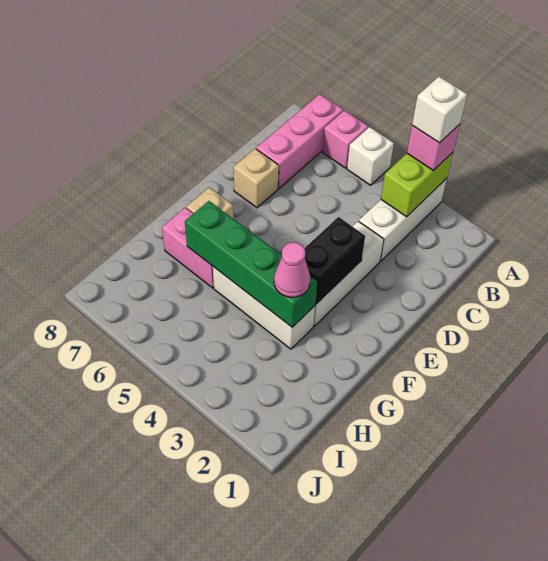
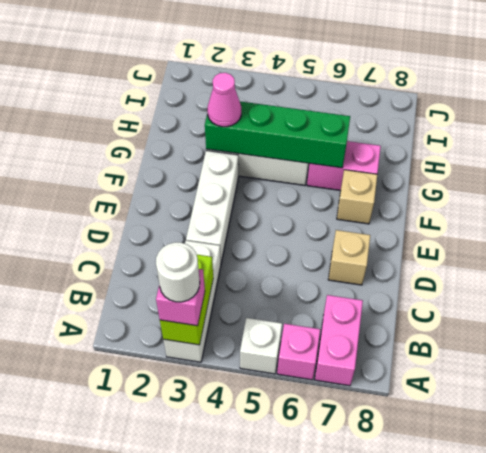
white 1x1 brick [412,77,467,143] -> white 1x1 round brick [156,242,200,302]
pink 1x3 brick [256,94,343,188] -> pink 1x2 brick [315,295,363,386]
black 1x2 brick [305,217,365,304] -> none

